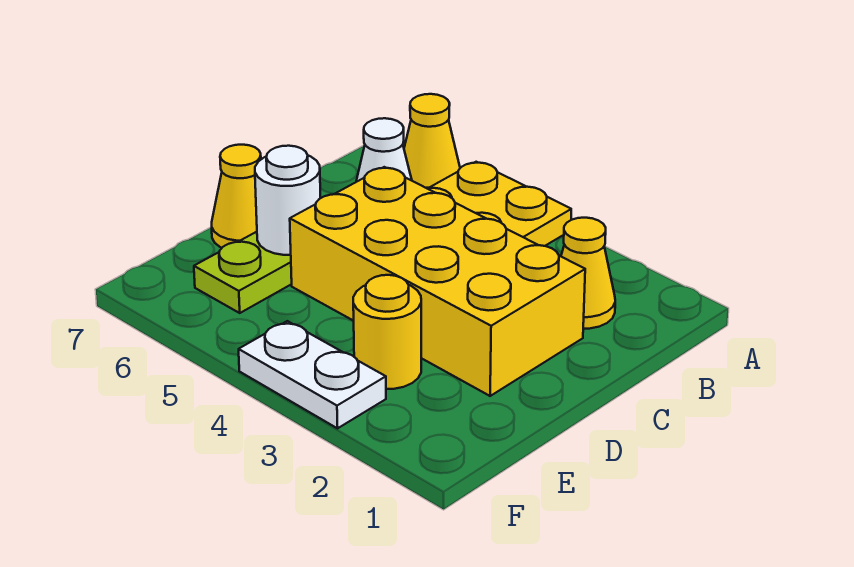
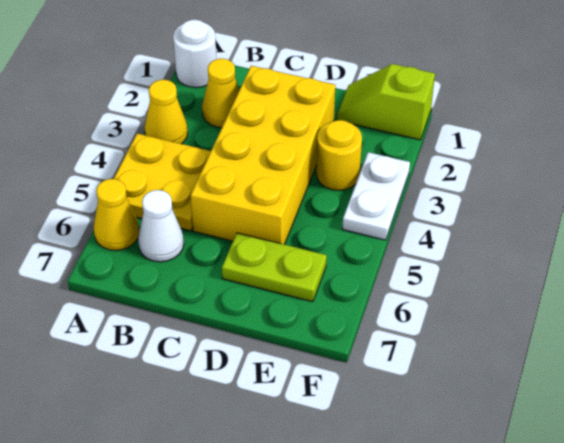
white 1x1 round brick [255,146,320,255] -> white 1x1 round brick moved to [173,20,216,88]
yellow 1x1 cone [212,145,261,248] -> yellow 1x1 cone moved to [145,80,188,144]
none -> lime 1x2 slope [337,64,435,140]

